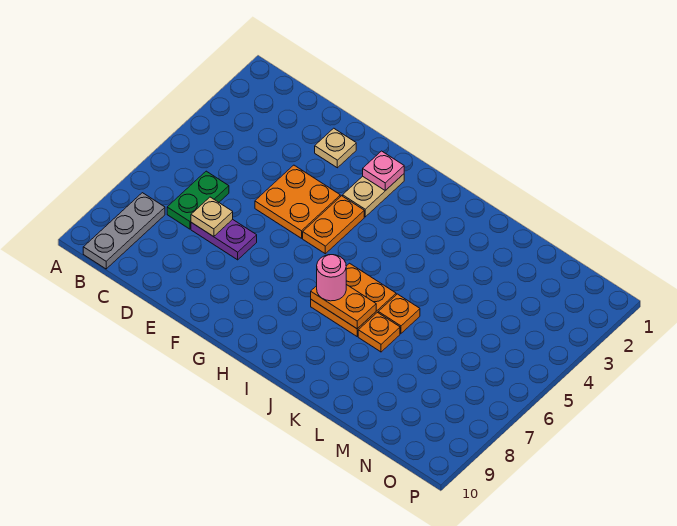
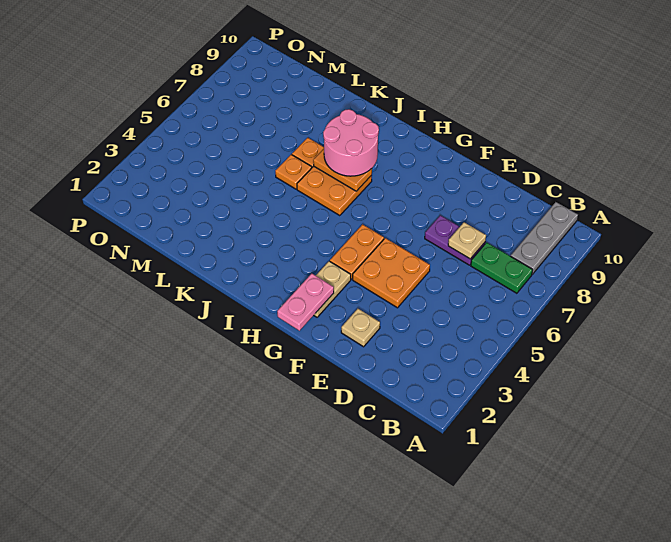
green 1x2 plate [167,171,229,229] -> green 1x2 plate turned to [471,242,533,293]
pink 1x1 plate [363,151,404,191] -> pink 1x2 plate [277,274,334,331]
pink 1x1 round brick [317,255,346,301] -> pink 2x2 round brick [323,109,379,176]

